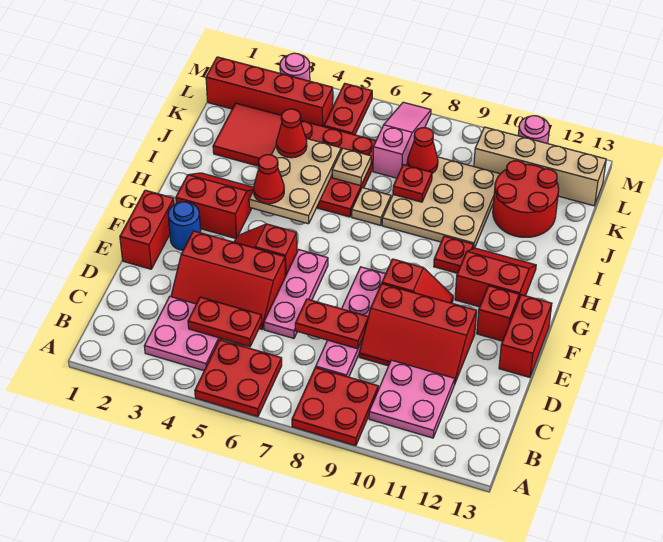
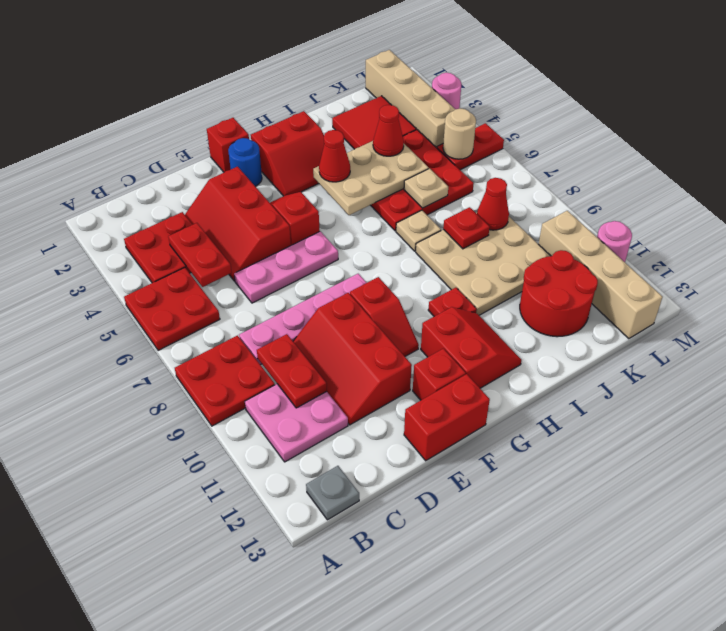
pink 2x2 plate [144,297,222,371] -> red 2x2 plate [124,212,193,283]
none -> grey 1x1 plate [306,466,359,520]
red 1x2 plate [295,299,368,349] -> red 1x2 plate moved to [257,334,327,408]
red 1x2 brick [120,190,174,269] -> red 1x1 brick [207,118,249,172]
red 2x2 slope [176,173,254,239] -> red 2x2 slope turned to [251,111,324,196]
pink 1x3 slope [373,102,431,178] -> none
red 1x4 brick [206,57,333,127] -> tan 1x4 brick [366,50,455,148]
none -> tan 1x1 round brick [443,108,476,159]

